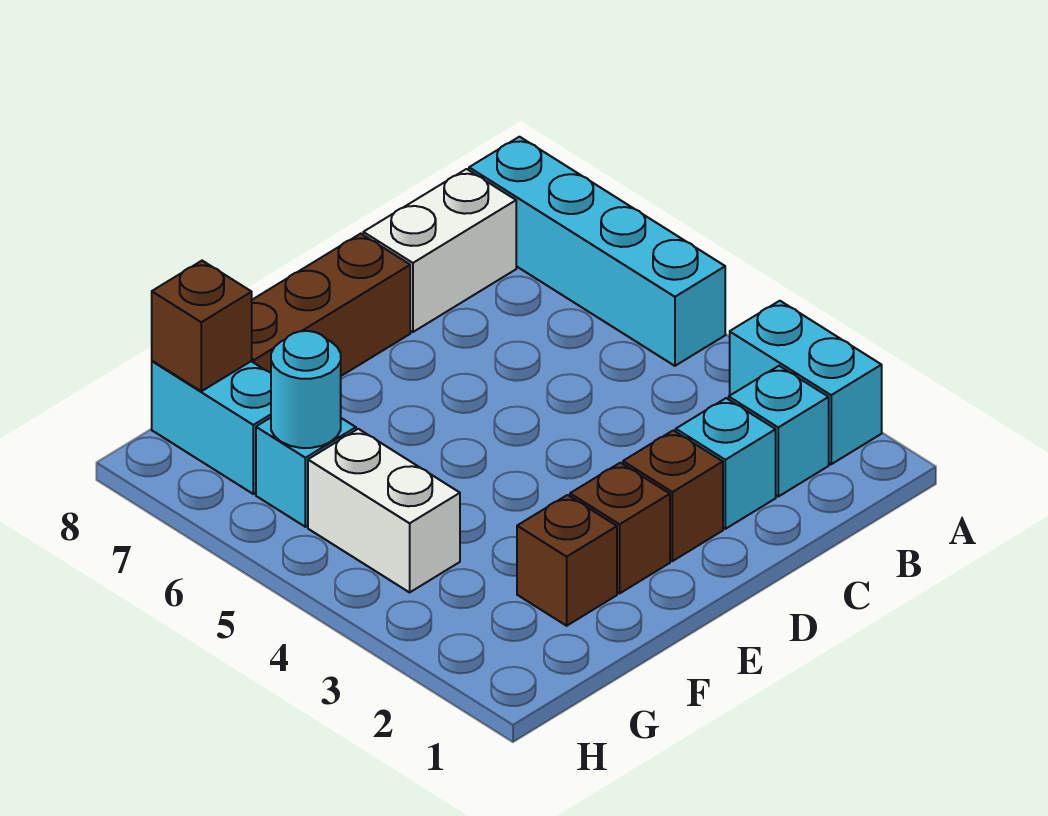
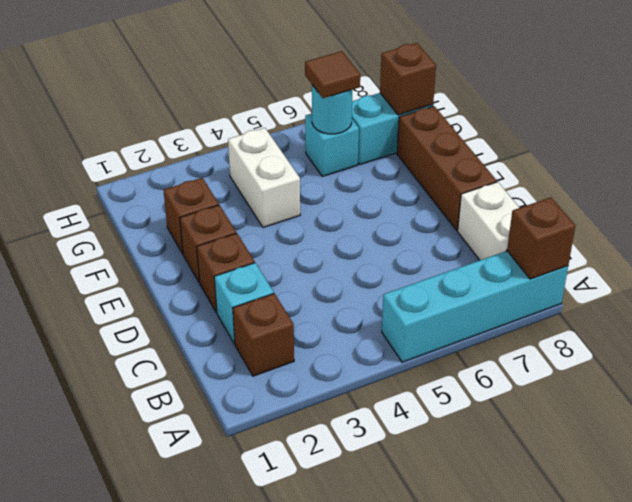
cyan 1x2 brick [730,301,882,464] -> none
none -> brown 1x1 brick [507,197,575,279]
cyan 1x1 brick [729,366,829,496] -> brown 1x1 brick [233,293,294,376]
white 1x2 brick [308,429,460,592] -> white 1x2 brick turned to [228,128,300,228]
none -> brown 1x1 tile [305,51,360,98]

